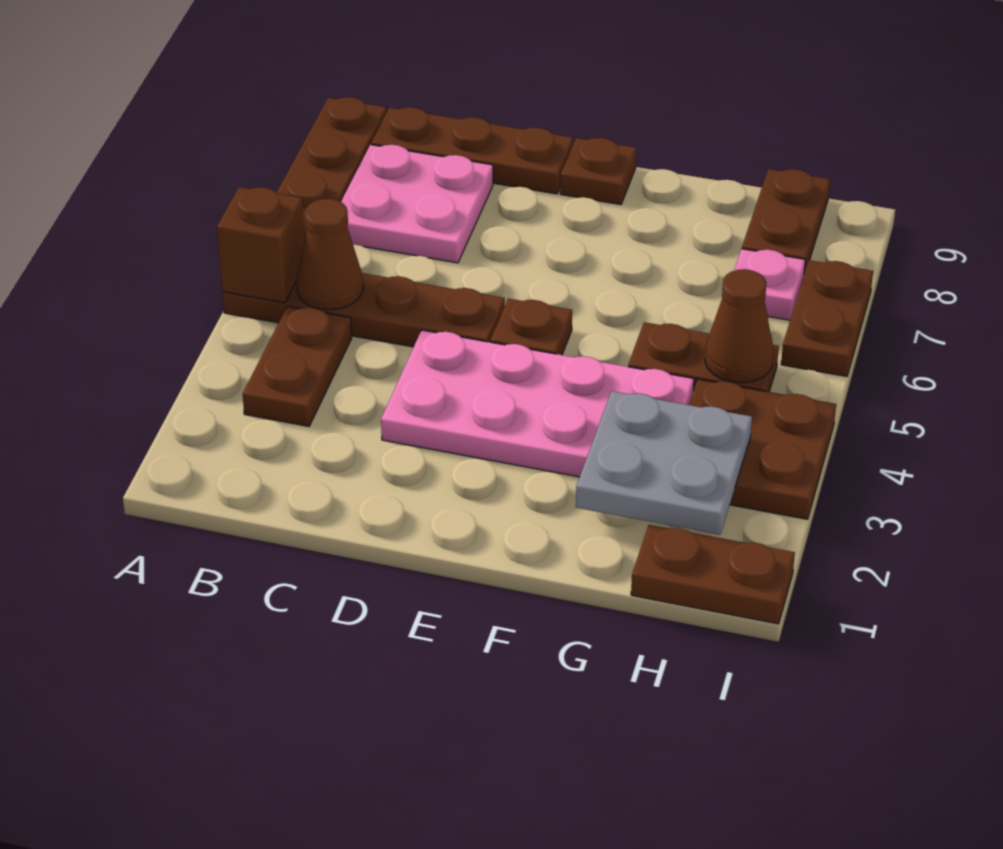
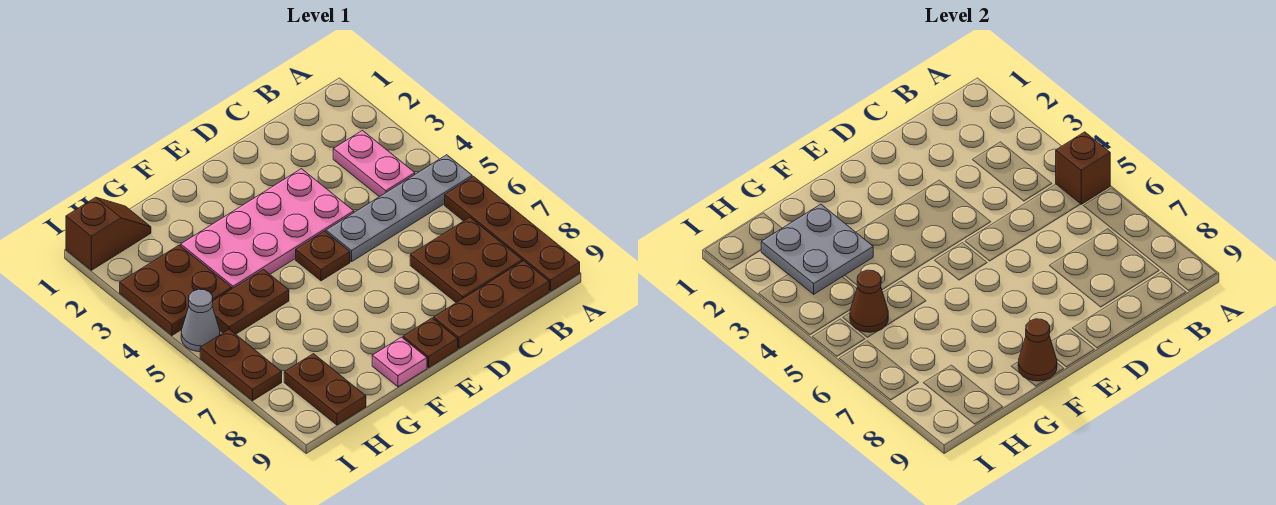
brown 1x4 plate [222,273,505,347] -> grey 1x4 plate [326,155,472,262]
brown 1x2 plate [243,306,352,426] -> pink 1x2 plate [333,131,415,197]
brown 1x1 cone [297,199,363,310] -> brown 1x1 cone moved to [1018,319,1057,381]
pink 2x2 plate [341,145,493,263] -> brown 2x2 plate [410,217,522,303]
brown 1x2 plate [631,525,795,624] -> brown 1x2 slope [66,197,151,270]
pink 1x1 plate [734,249,805,320] -> pink 1x1 plate moved to [372,337,427,387]
none -> grey 1x1 cone [181,289,220,352]

